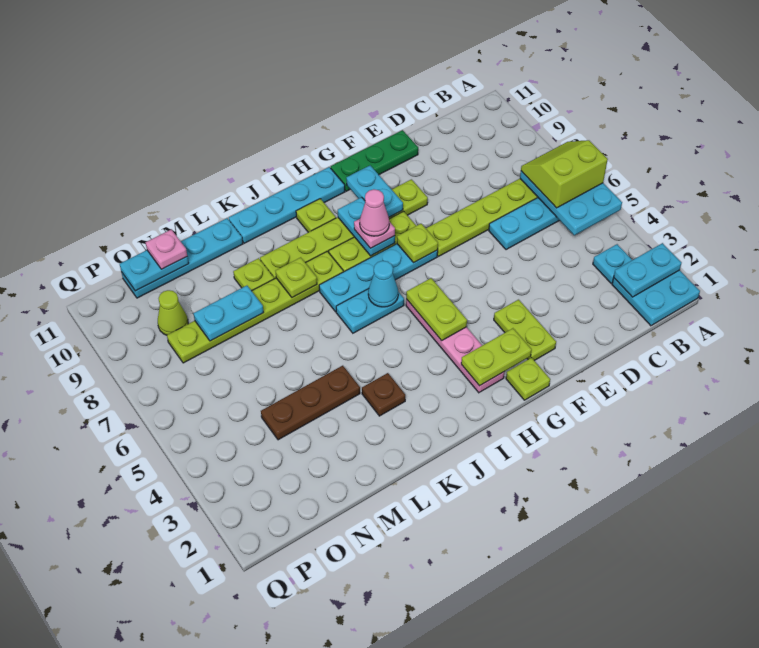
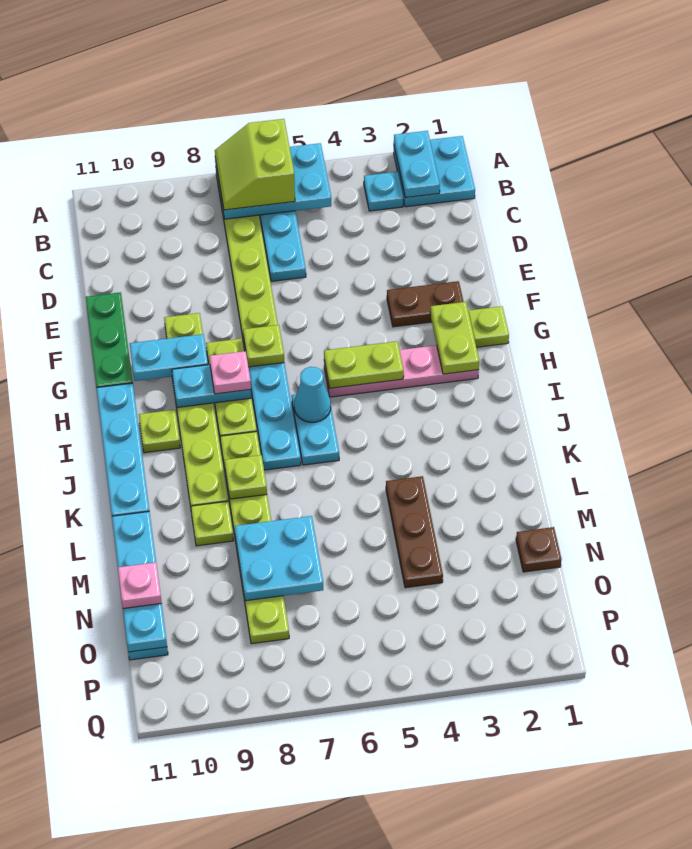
lime 1x2 plate [494,300,556,361] -> brown 1x2 plate [387,281,463,327]
pink 1x1 cone [360,189,389,236] -> none
brown 1x1 plate [362,373,405,416] -> brown 1x1 plate moved to [516,527,562,572]
cyan 1x2 plate [194,286,264,341] -> cyan 2x2 plate [235,516,323,601]
lime 1x1 cone [158,290,188,335] -> none

